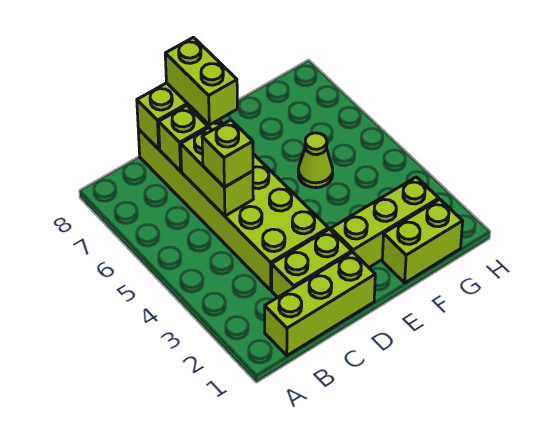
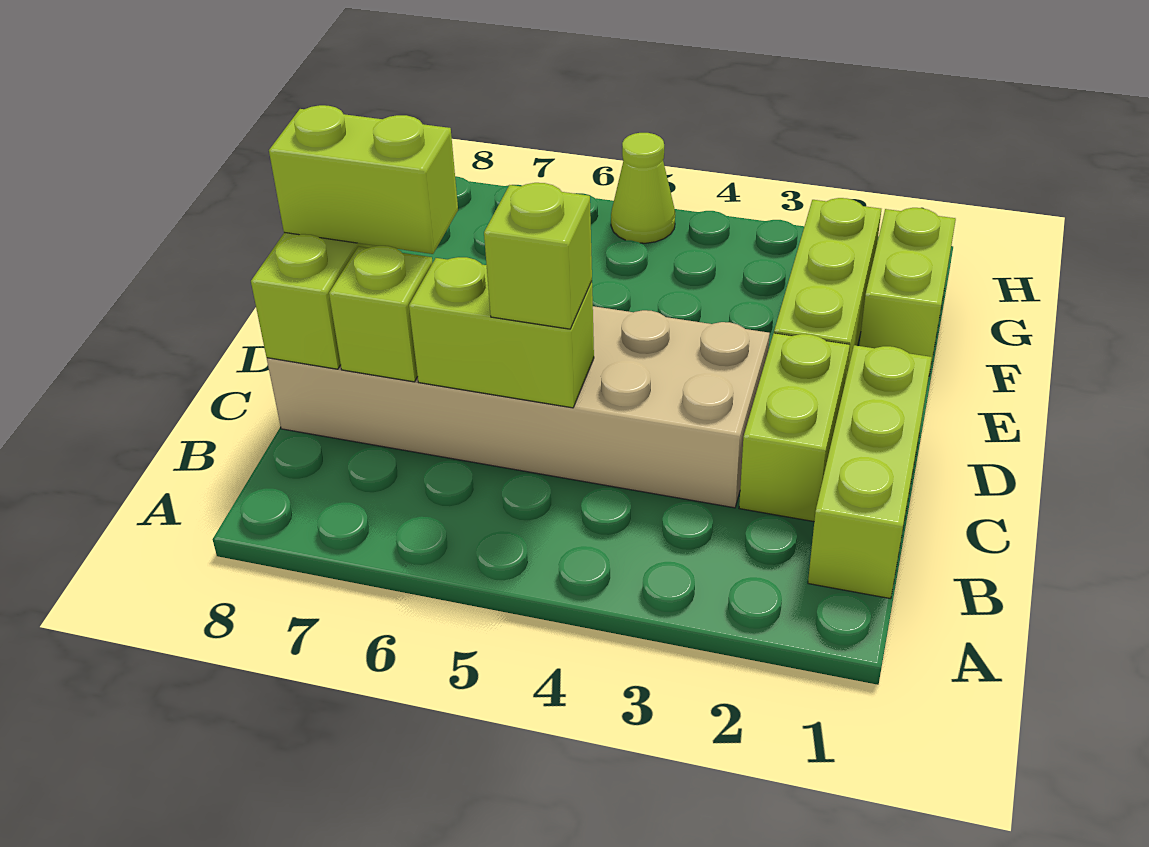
lime 2x6 brick [138,120,328,290] -> tan 2x6 brick [267,306,770,508]
lime 1x1 cone [298,133,333,188] -> lime 1x1 cone moved to [611,133,675,243]

